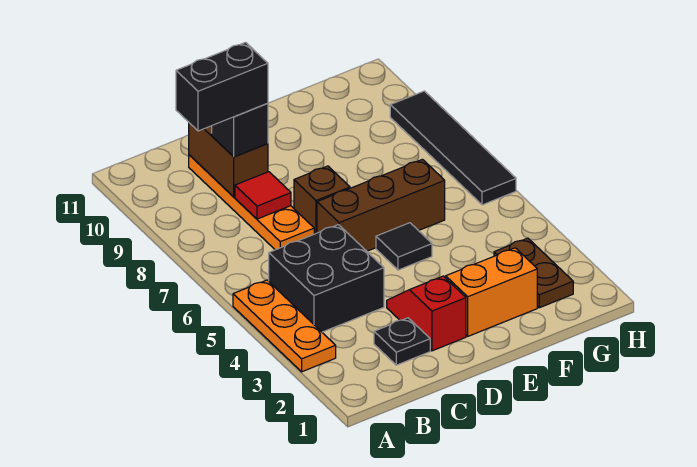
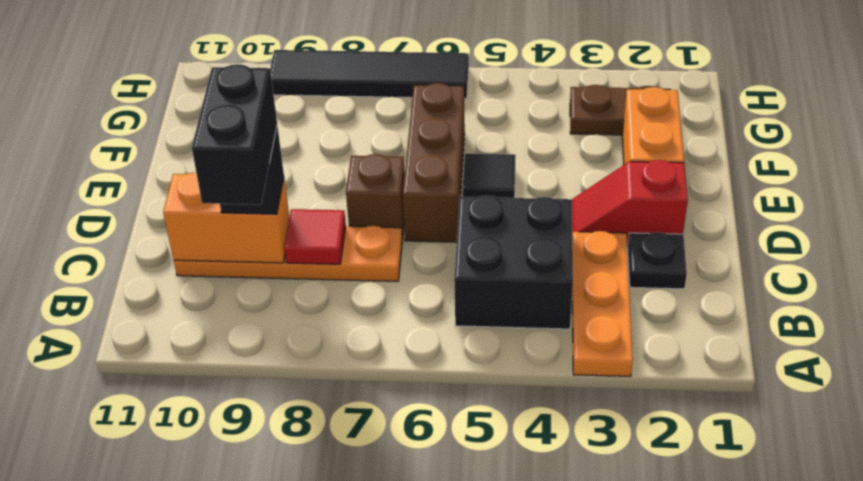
orange 1x3 plate [233,280,336,372] -> orange 1x3 plate turned to [572,231,633,376]
brown 1x2 brick [189,123,268,197] -> orange 1x2 brick [163,173,290,263]

